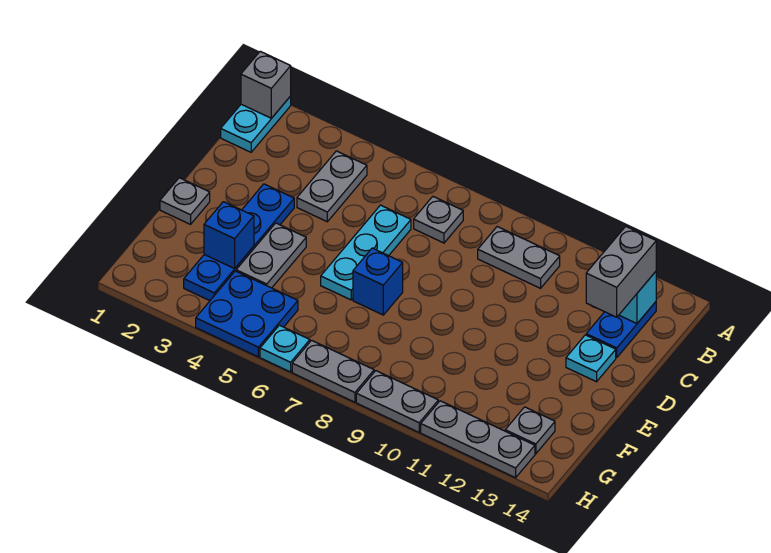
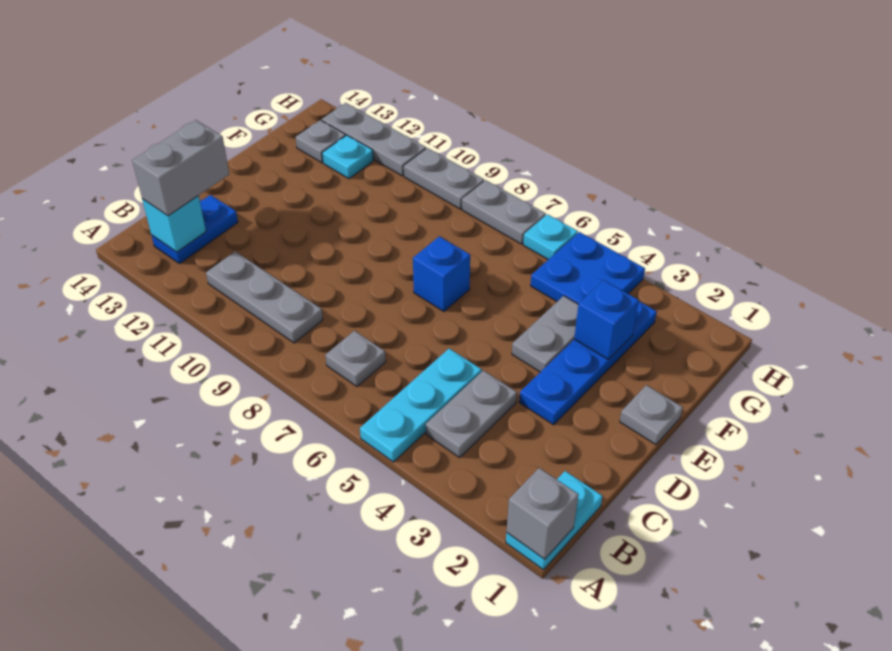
grey 1x2 plate [478,227,560,288] -> grey 1x3 plate [206,251,323,343]
cyan 1x3 plate [321,205,411,300] -> cyan 1x3 plate moved to [360,349,482,462]
cyan 1x1 plate [566,335,616,382] -> cyan 1x1 plate moved to [322,135,373,179]

